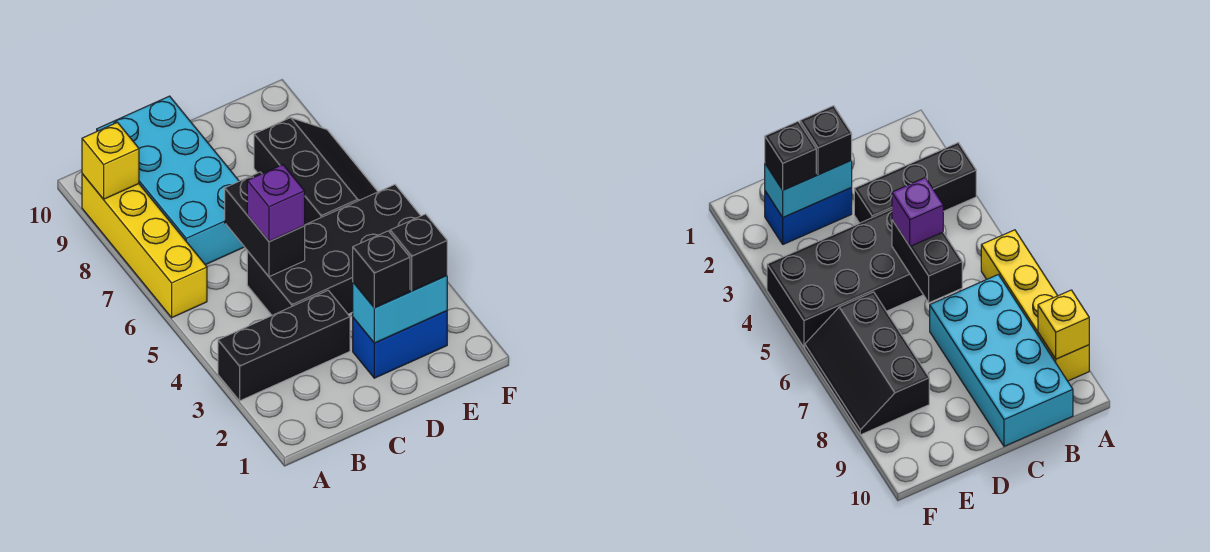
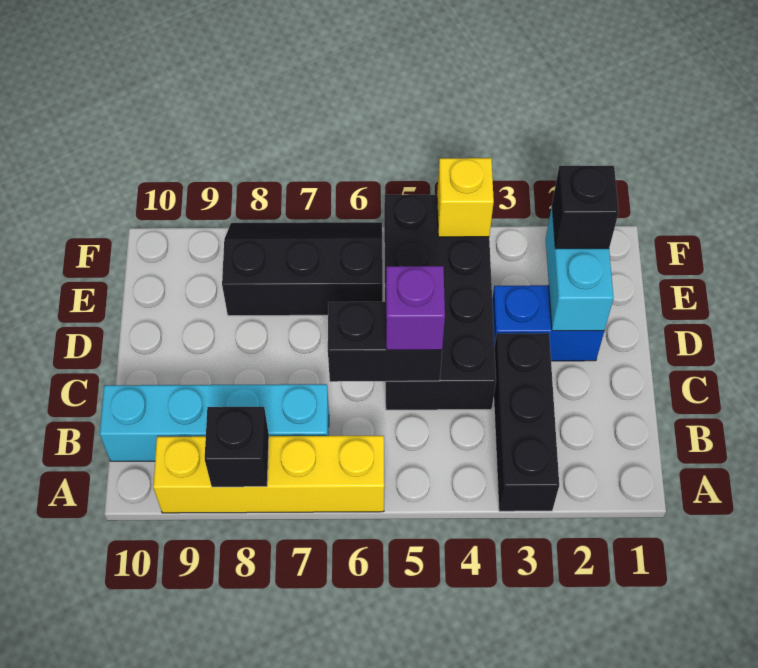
yellow 1x1 brick [82,122,139,199] -> yellow 1x1 brick moved to [437,158,494,237]
cyan 2x4 brick [97,96,244,265] -> cyan 1x4 brick [100,384,329,461]
blue 1x2 brick [353,311,447,378] -> blue 1x2 brick turned to [492,285,604,361]
black 1x1 brick [353,231,410,308] -> black 1x1 brick moved to [205,407,269,487]

